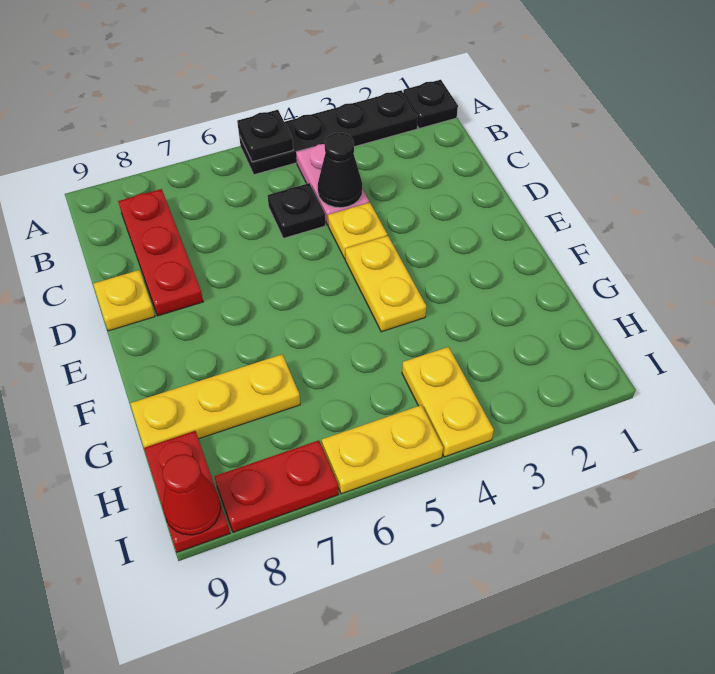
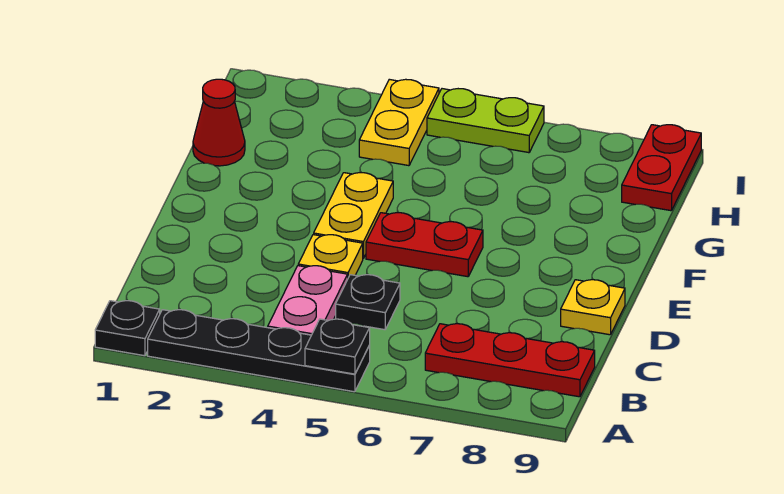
red 1x3 plate [118,189,203,316] -> red 1x3 plate turned to [425,324,595,397]
black 1x1 cone [318,133,362,208] -> none
yellow 1x3 plate [130,355,300,448] -> none
yellow 1x2 plate [322,405,443,494] -> lime 1x2 plate [427,89,544,153]
red 1x2 plate [214,440,339,532] -> red 1x2 plate moved to [366,213,483,277]
red 1x1 cone [163,454,221,535] -> red 1x1 cone moved to [193,79,245,166]

